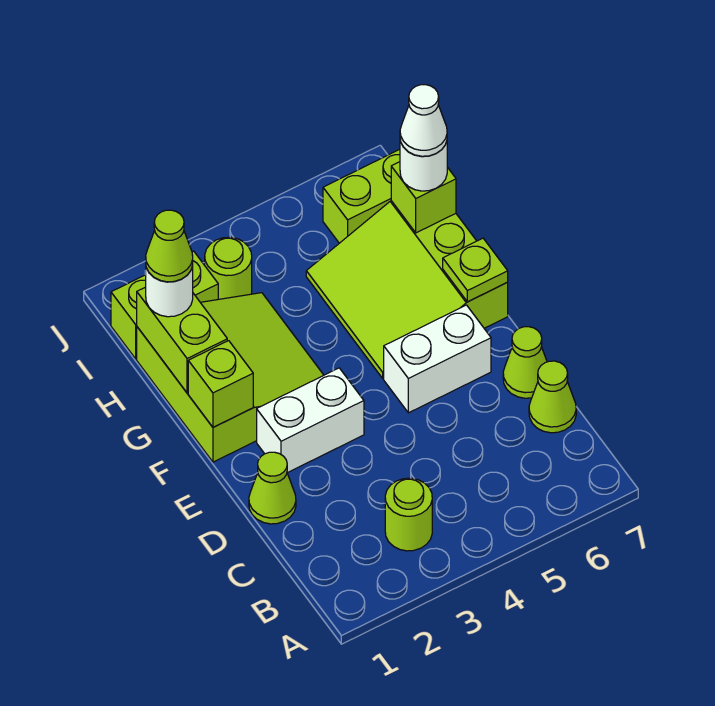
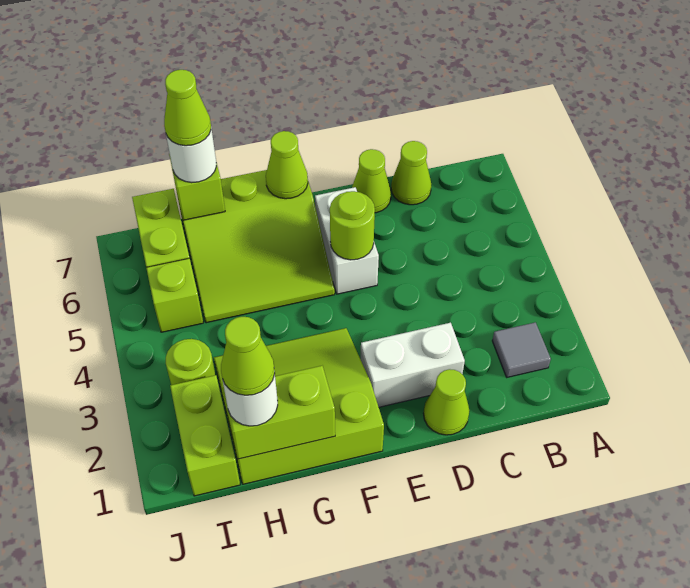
none -> grey 1x1 tile [492,322,551,377]
lime 1x1 round brick [385,478,432,551] -> lime 1x1 round brick moved to [330,191,375,260]
white 1x2 brick [257,368,364,473] -> white 1x2 brick turned to [361,323,465,407]
lime 1x1 brick [188,341,253,427] -> lime 1x1 brick moved to [146,258,203,332]
lime 1x1 plate [443,238,508,302] -> lime 1x1 cone [266,131,308,199]
white 1x1 cone [400,85,447,156] -> lime 1x1 cone [164,70,211,146]

